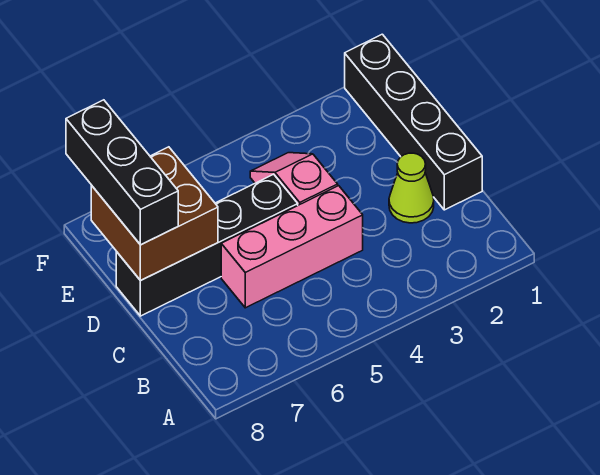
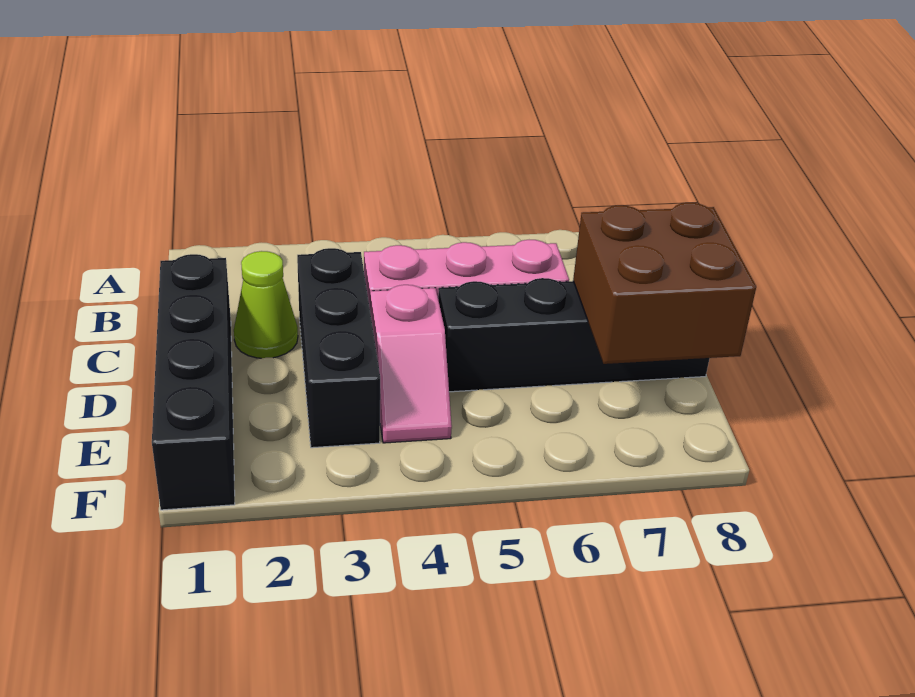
black 1x3 brick [66,100,178,245] -> black 1x3 brick moved to [297,248,380,448]

